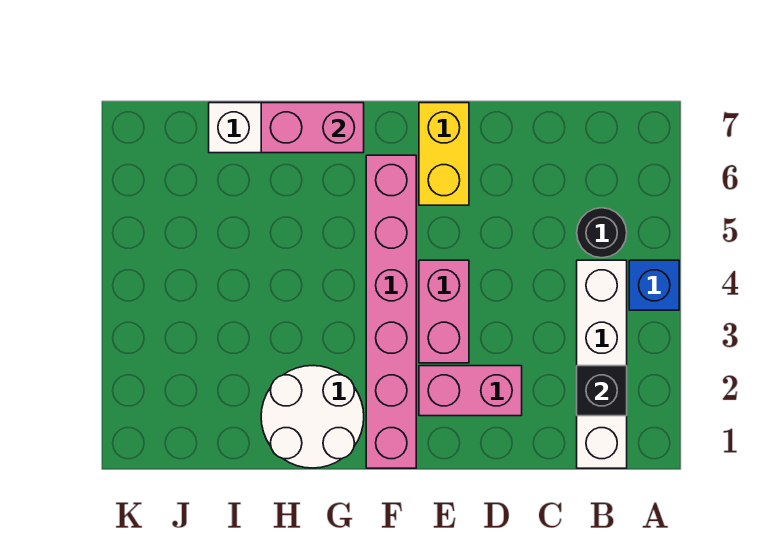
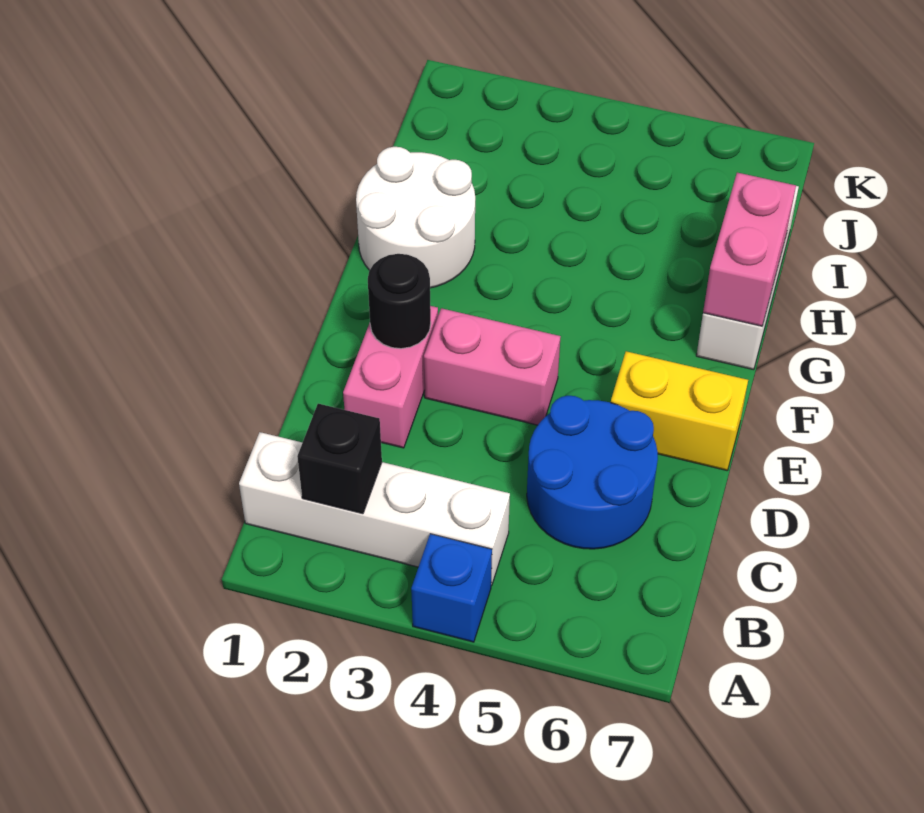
black 1x1 round brick [577,208,627,258] -> black 1x1 round brick moved to [368,254,431,349]
none -> blue 2x2 round brick [527,396,658,549]
pink 1x6 brick [366,155,416,468] -> none

